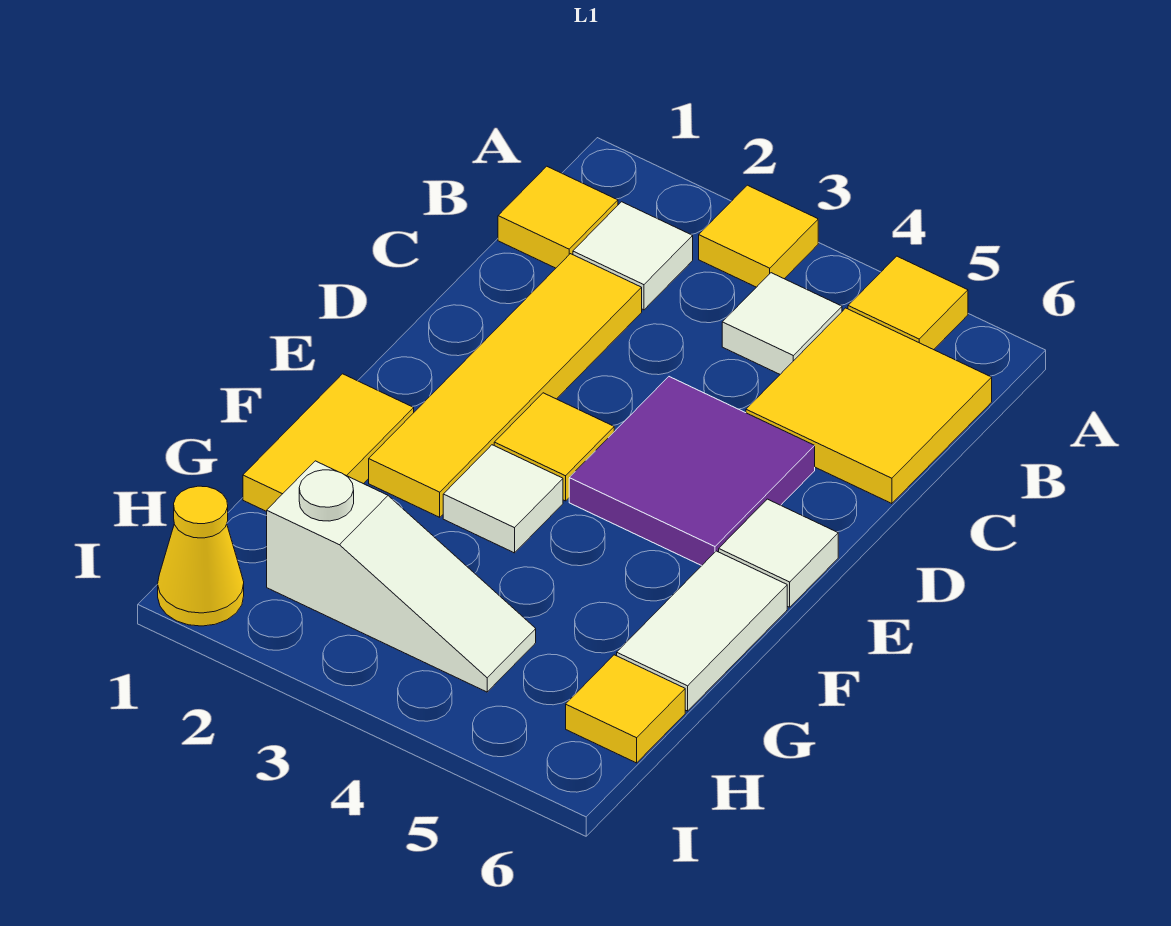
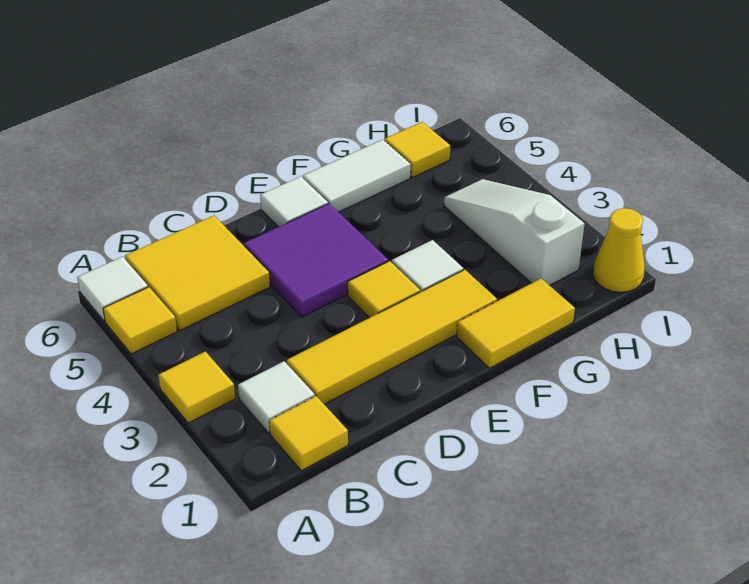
white 1x1 tile [722,273,842,374] -> white 1x1 tile moved to [77,257,148,321]

